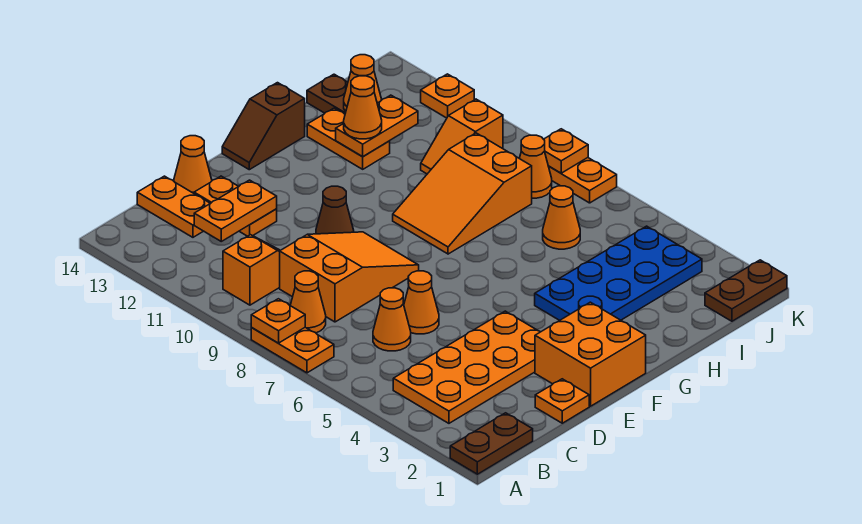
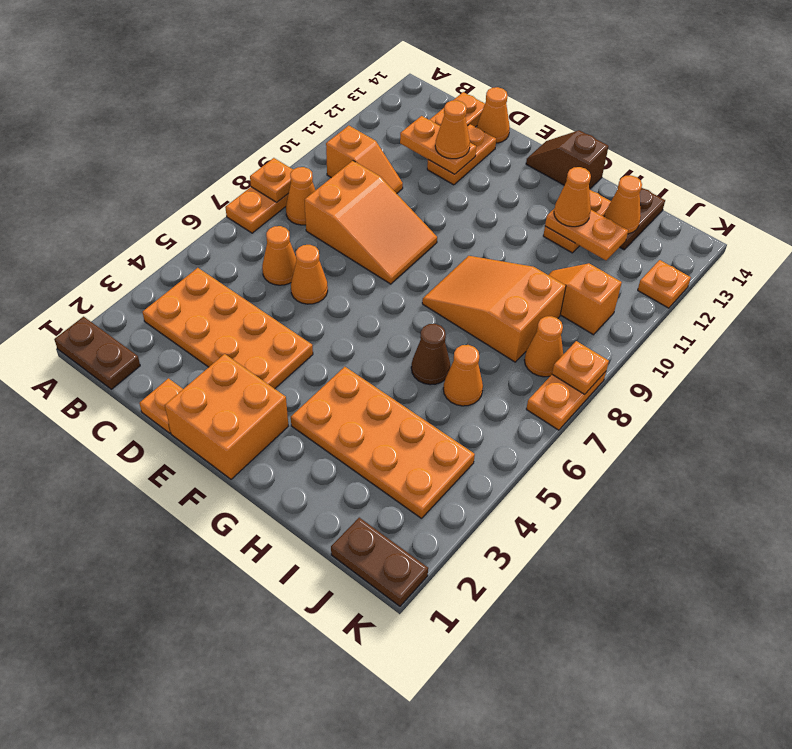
none -> orange 1x1 cone [435,100,470,159]
brown 1x1 cone [316,186,354,234] -> brown 1x1 cone moved to [411,324,450,385]
blue 2x4 plate [535,226,702,320] -> orange 2x4 plate [291,367,475,518]

